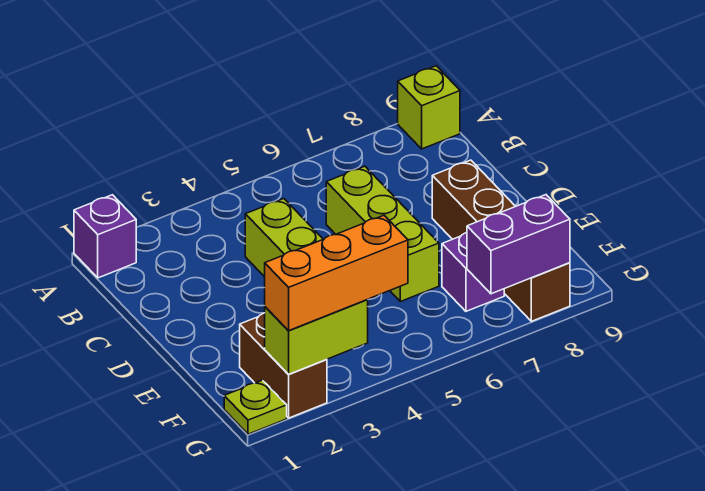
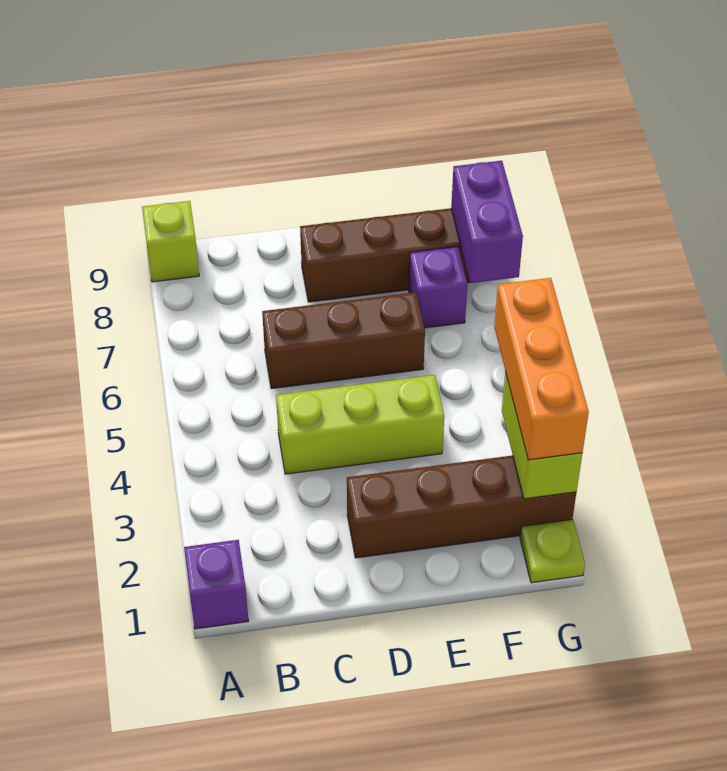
lime 1x3 brick [326,166,439,302] -> brown 1x3 brick [262,292,425,389]
brown 1x2 brick [240,313,327,418] -> brown 1x4 brick [347,456,576,558]

